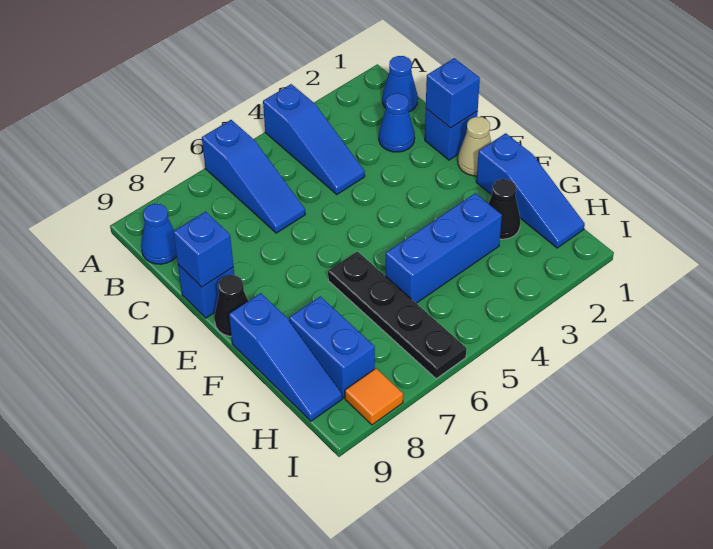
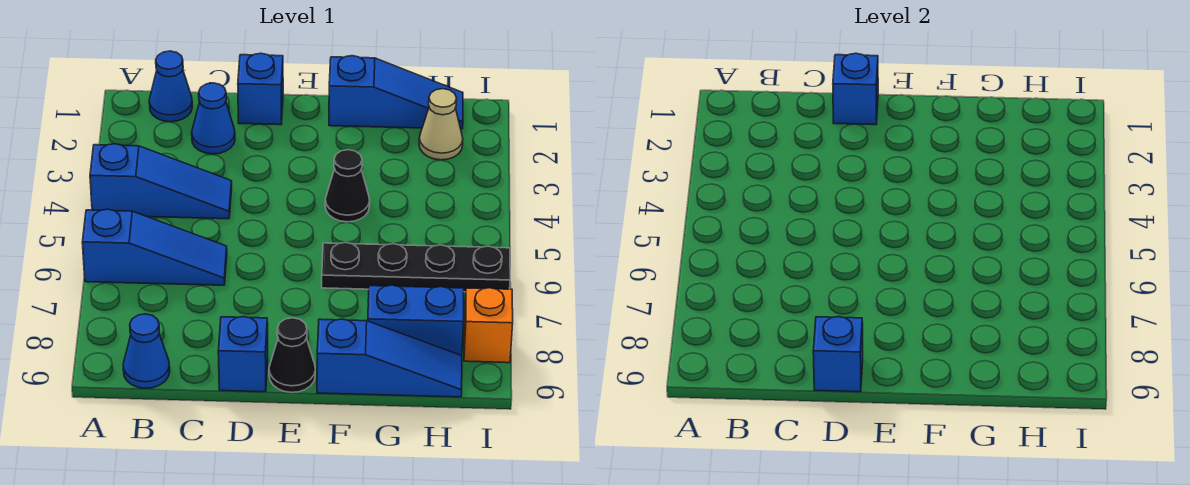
tan 1x1 cone [458,117,491,176] -> tan 1x1 cone moved to [419,89,463,160]
black 1x1 cone [488,179,520,239] -> black 1x1 cone moved to [325,150,370,222]
blue 1x3 brick [386,193,502,303] -> none
orange 1x1 tile [345,368,403,425] -> orange 1x1 brick [464,288,513,363]

